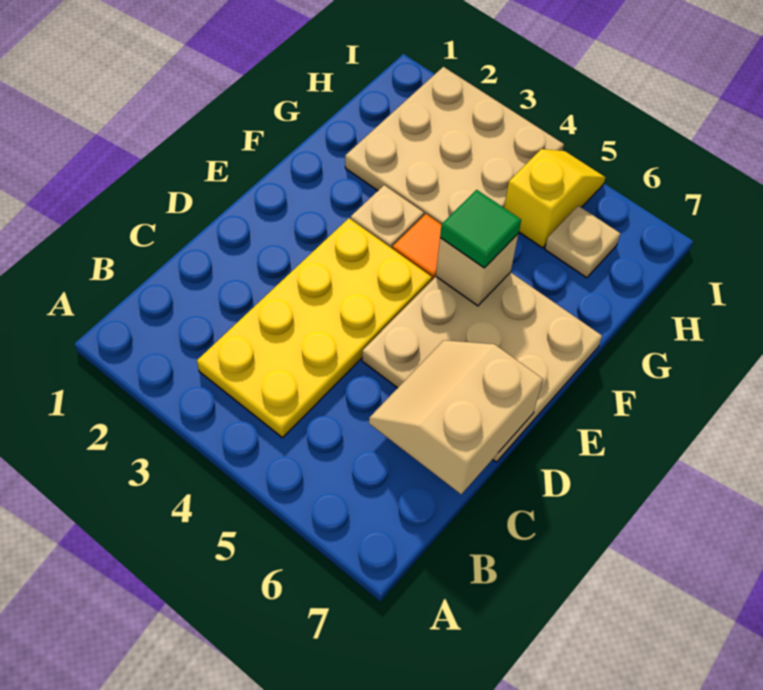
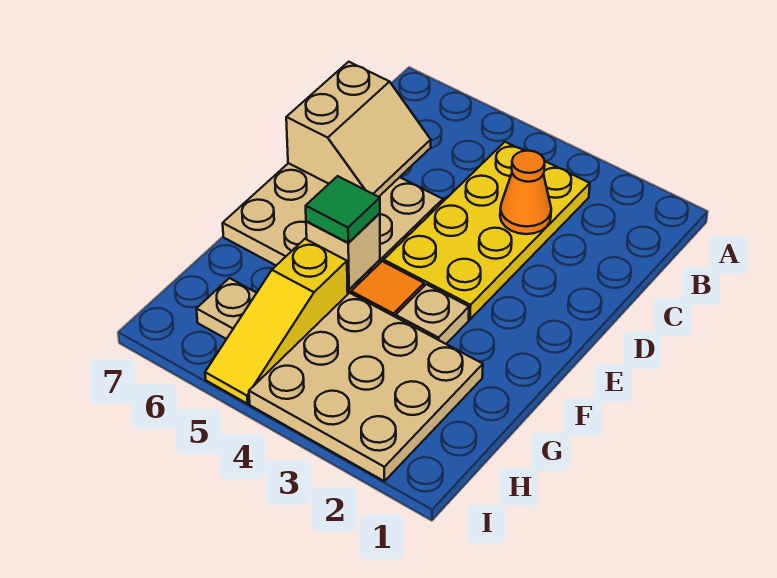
none -> orange 1x1 cone [500,151,551,234]
yellow 1x2 slope [504,149,605,248] -> yellow 1x3 slope [205,239,348,404]

